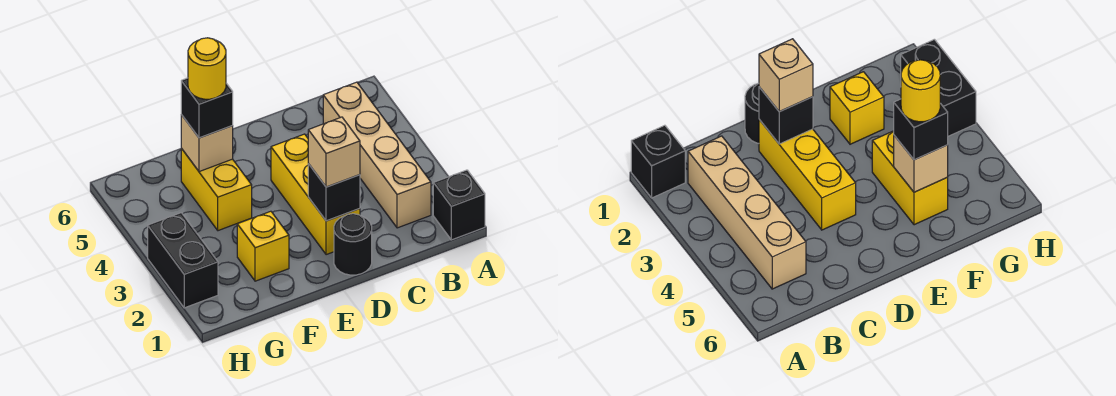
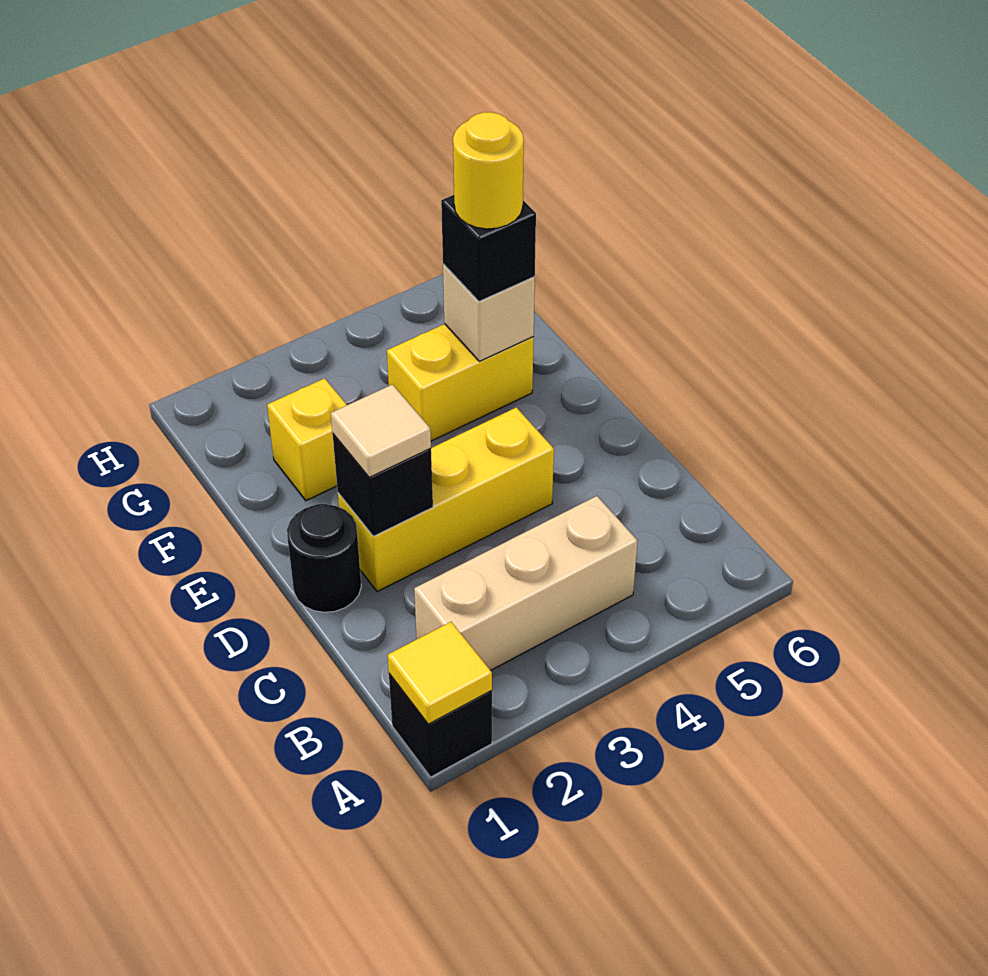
none -> yellow 1x1 tile [388,622,492,724]
tan 1x4 brick [323,82,431,228] -> tan 1x3 brick [414,496,638,670]
tan 1x1 brick [308,117,360,187] -> tan 1x1 tile [331,385,431,477]
black 1x2 brick [148,213,218,308] -> none

